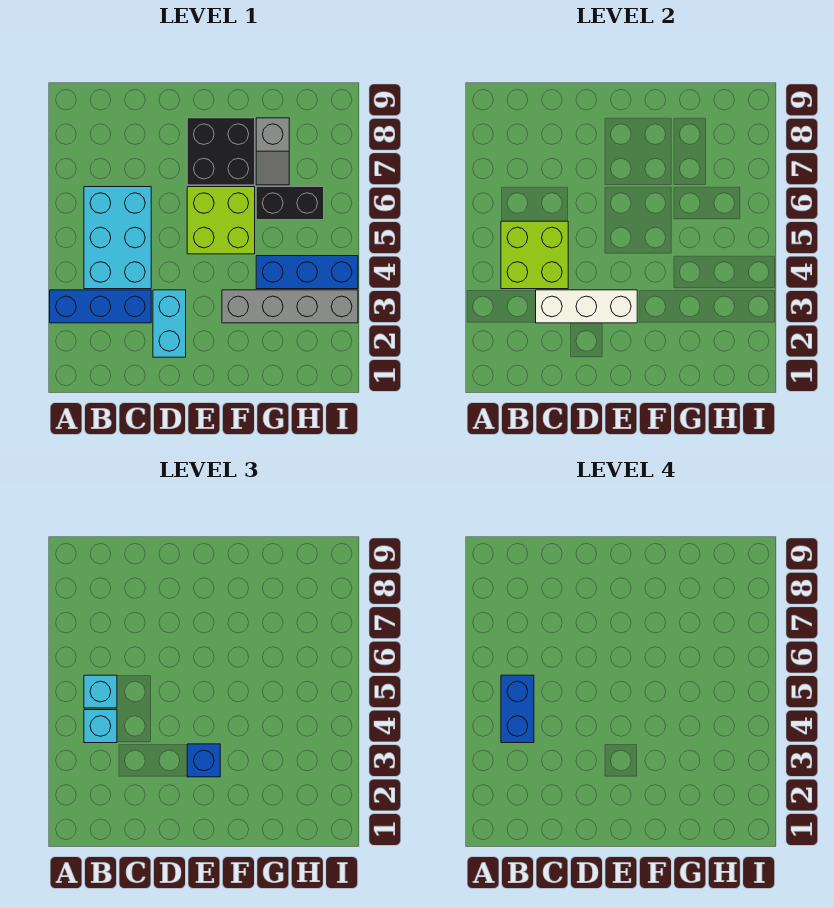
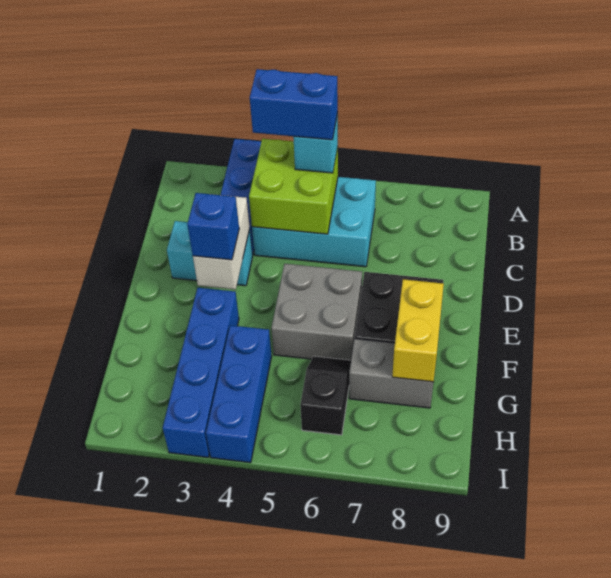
cyan 1x1 brick [84,710,117,743] -> none
white 1x3 brick [536,290,637,323] -> white 1x2 brick [193,196,250,290]
lime 2x2 brick [187,187,255,254] -> grey 2x2 brick [271,264,362,360]
grey 1x4 brick [222,290,358,323] -> blue 1x4 brick [163,288,239,457]
none -> yellow 1x2 brick [392,279,444,382]
black 1x2 brick [256,187,324,220] -> black 1x2 slope [300,356,351,435]
grey 1x2 slope [256,118,289,185] -> grey 1x2 brick [349,339,433,408]

